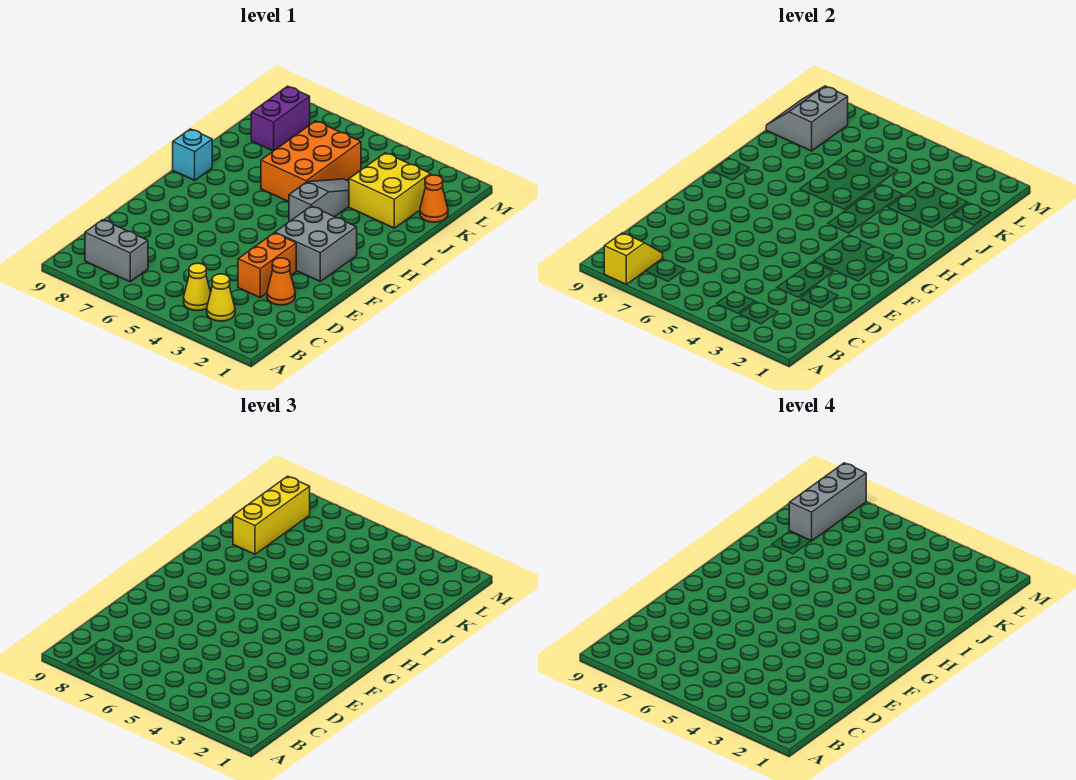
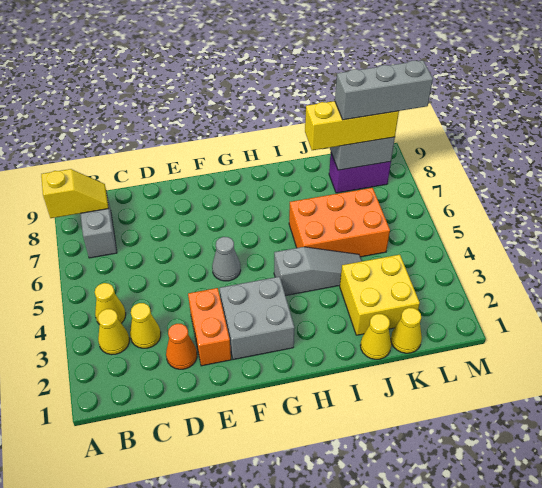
none -> yellow 1x1 cone [130,303,161,348]
orange 1x2 brick [238,233,296,297] -> orange 1x2 brick turned to [188,288,231,366]
none -> grey 1x1 cone [212,237,241,281]
cyan 1x1 brick [173,129,212,180] -> none
none -> yellow 1x1 cone [360,314,391,359]
orange 1x1 cone [420,175,448,222] -> yellow 1x1 cone [391,308,422,353]

